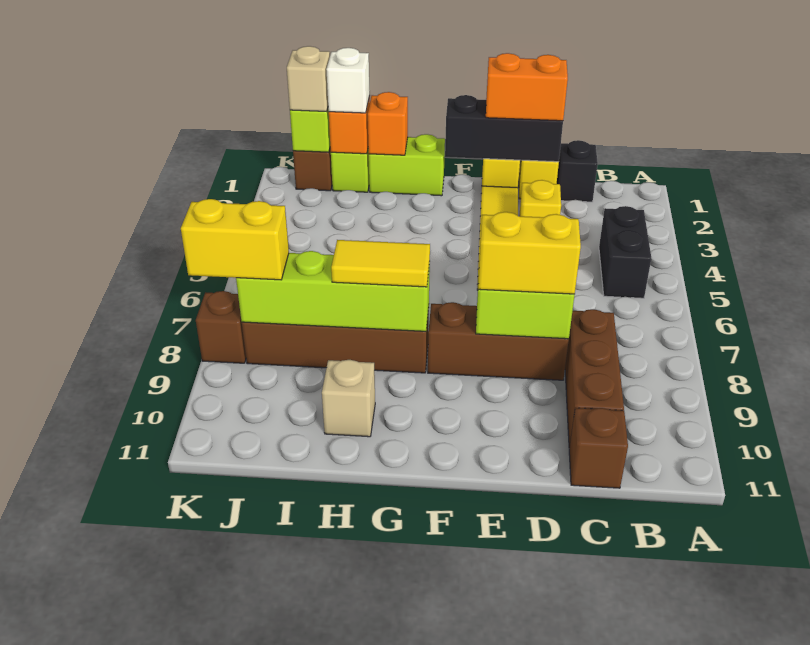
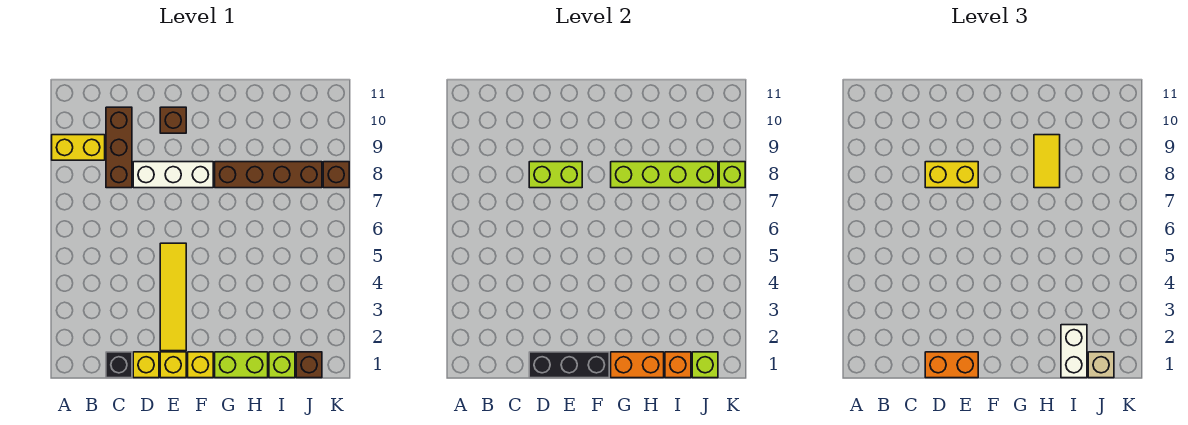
black 1x2 brick [599,206,651,298] -> none
brown 1x1 brick [569,408,628,488] -> brown 1x1 brick moved to [160,107,186,133]
yellow 1x1 brick [519,180,561,217] -> yellow 1x1 brick moved to [188,352,213,378]
brown 1x3 brick [428,302,569,380] -> white 1x3 brick [133,162,213,188]
yellow 1x2 tile [331,240,430,287] -> yellow 1x2 tile turned to [1034,135,1060,188]
orange 1x1 brick [368,92,408,155] -> orange 1x2 brick [611,352,664,378]
tan 1x1 brick [322,360,375,437] -> none
white 1x1 brick [326,48,370,113] -> white 1x2 brick [1061,325,1087,378]
yellow 1x2 brick [181,199,289,280] -> yellow 1x2 brick moved to [52,135,105,160]
none -> lime 1x1 brick [719,162,745,188]

